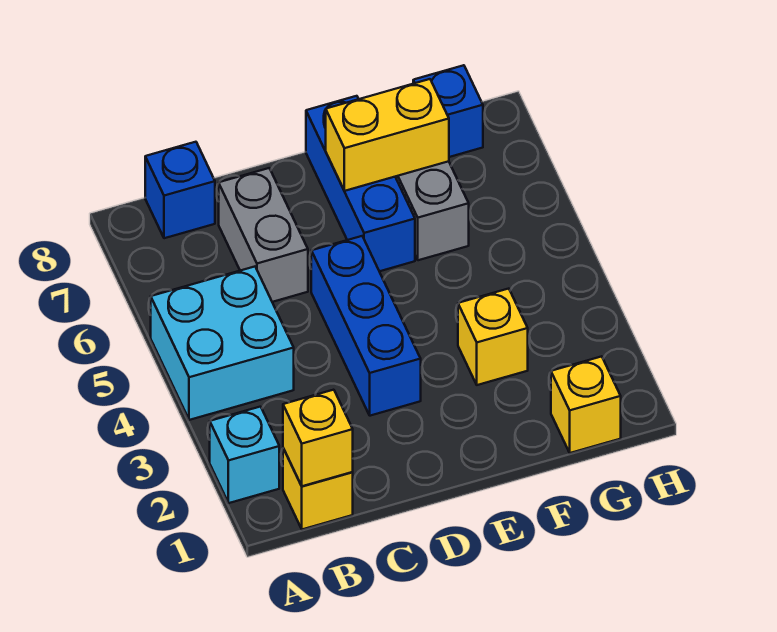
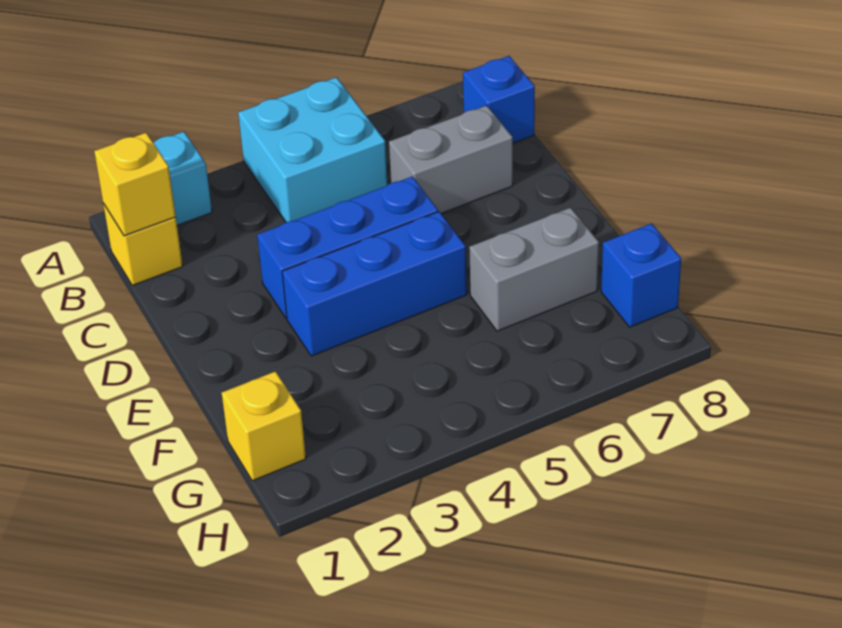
blue 1x3 brick [306,96,415,271] -> blue 1x3 brick moved to [282,212,467,356]
yellow 1x2 brick [326,79,449,191] -> none
yellow 1x1 brick [458,289,528,385] -> none

